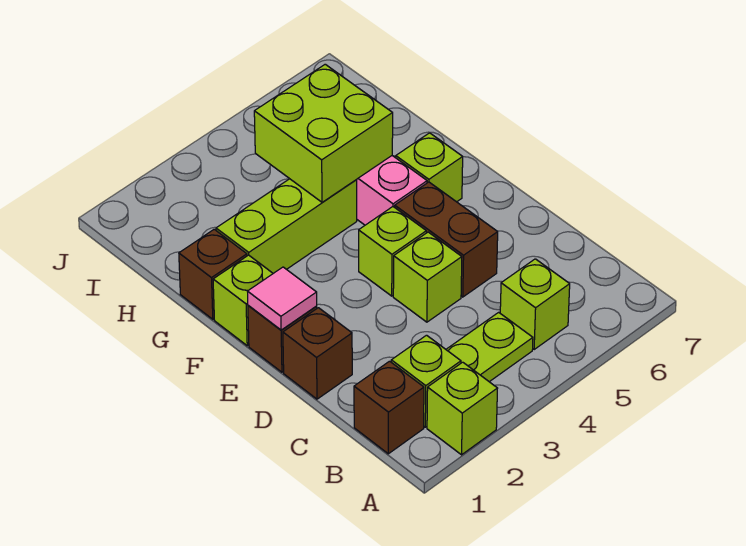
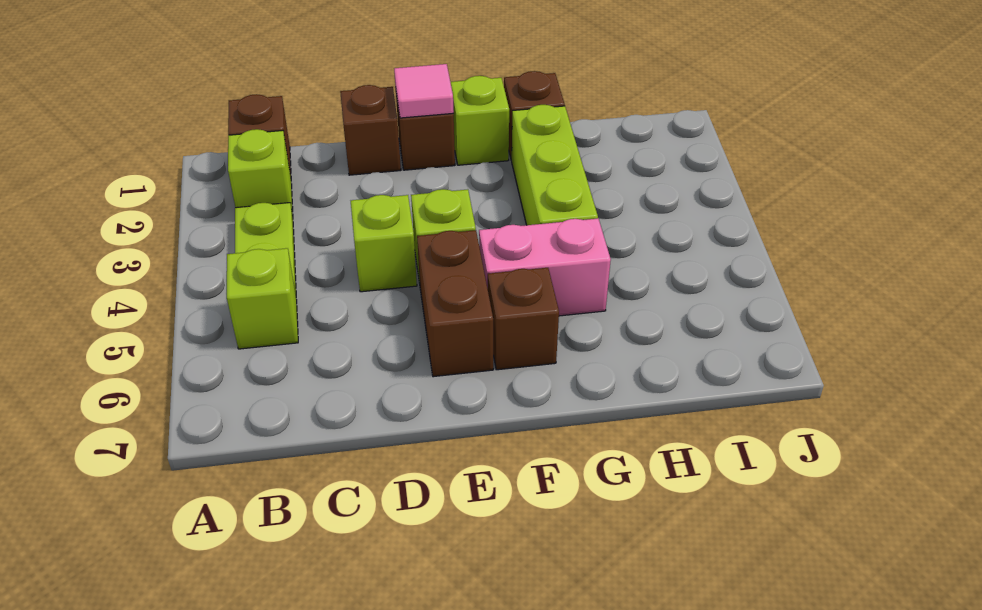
lime 1x1 brick [427,362,498,455] -> none
brown 1x2 brick [395,182,498,297] -> brown 1x2 brick turned to [417,230,493,377]
lime 1x1 brick [396,133,463,202] -> brown 1x1 brick [488,268,559,370]
lime 2x2 brick [254,64,393,202] -> none

